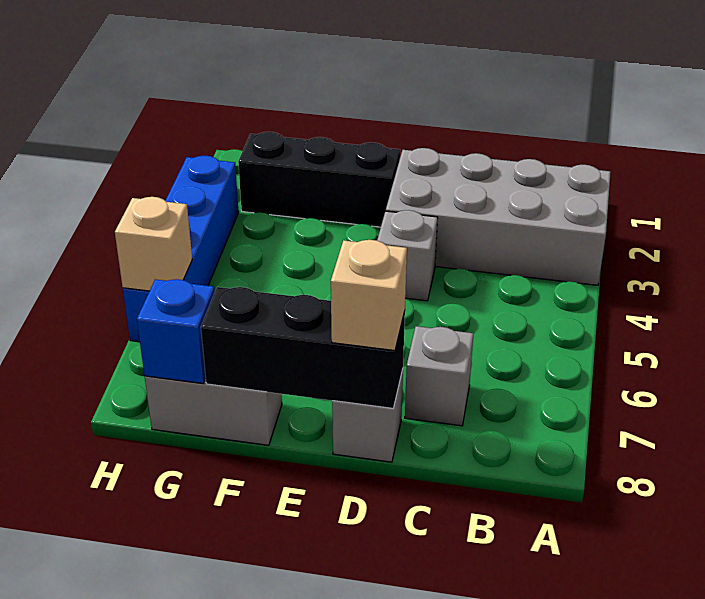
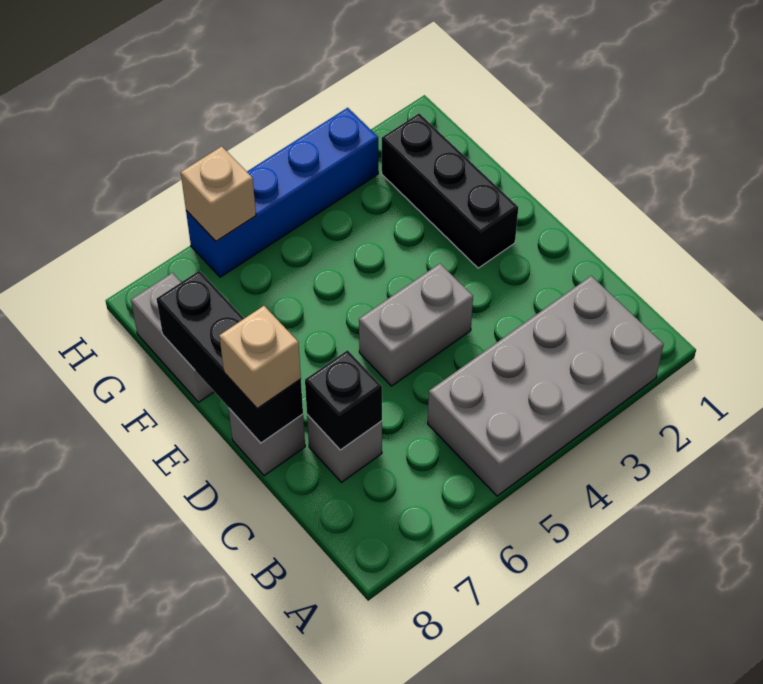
grey 2x4 brick [386,148,611,285] -> grey 2x4 brick turned to [428,276,664,496]
none -> black 1x1 brick [305,350,382,450]
grey 1x1 brick [377,210,438,301] -> grey 1x2 brick [359,264,473,386]
blue 1x1 brick [137,279,215,383] -> none

